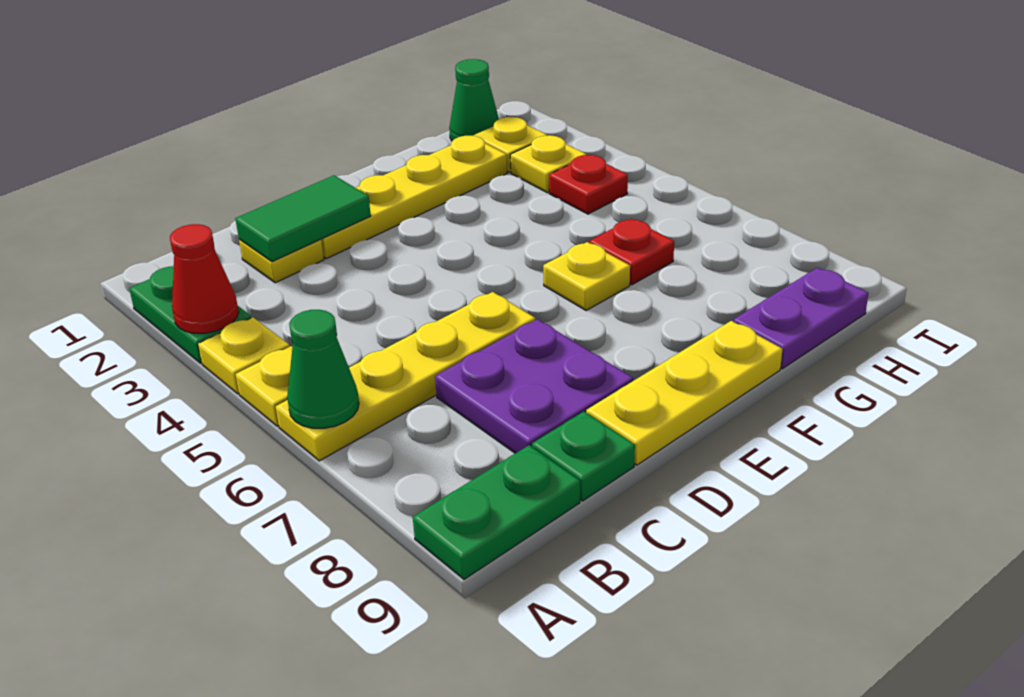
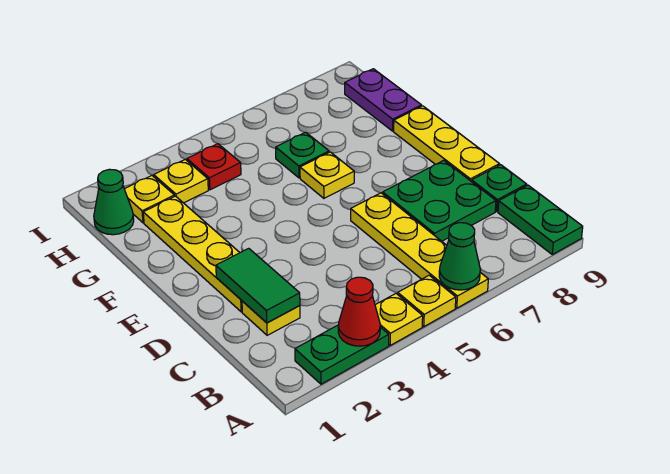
purple 2x2 plate [435,319,633,453] -> green 2x2 plate [383,160,496,241]
red 1x1 plate [589,219,674,285] -> green 1x1 plate [276,132,329,178]

